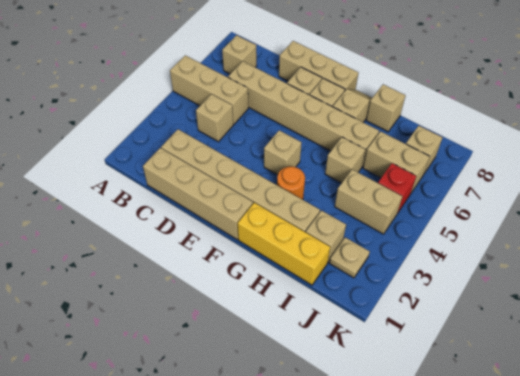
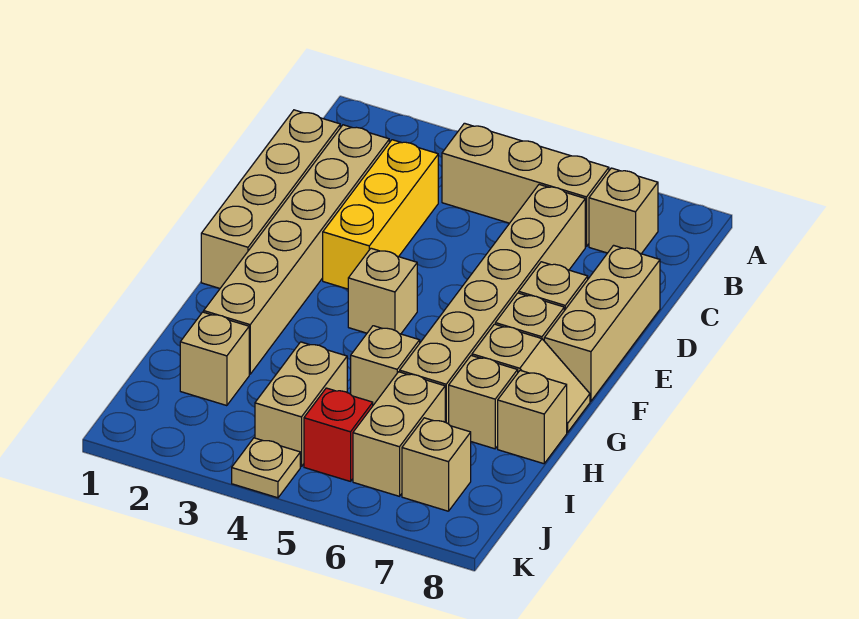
tan 1x3 brick [170,55,248,124] -> tan 1x3 brick turned to [442,123,609,247]
tan 1x1 brick [196,94,233,142] -> tan 1x1 brick moved to [449,356,518,449]
yellow 1x3 brick [238,203,330,285] -> yellow 1x3 brick moved to [323,140,438,289]
orange 1x1 round brick [277,166,305,200] -> none
tan 1x1 plate [330,237,370,278] -> tan 1x1 plate moved to [232,438,300,498]

